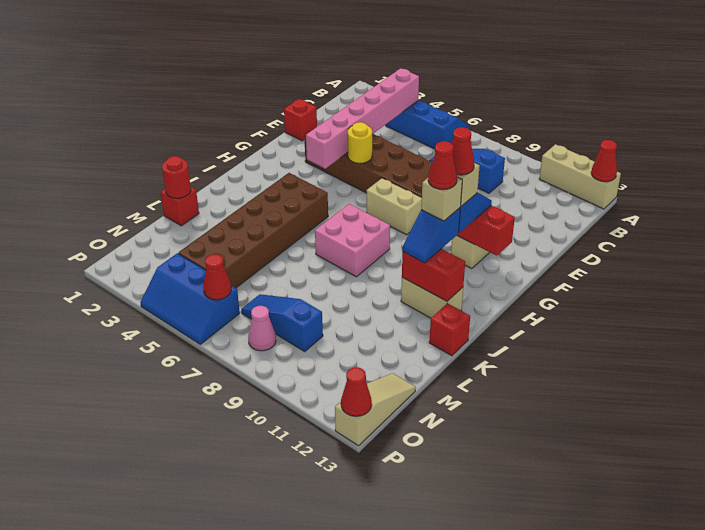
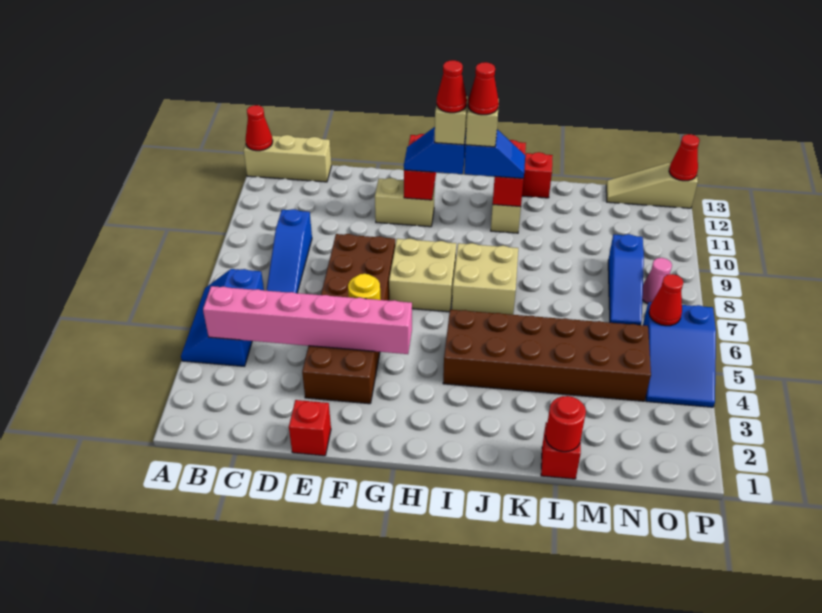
tan 1x3 brick [539,144,621,209] -> tan 1x3 brick turned to [244,135,331,182]
tan 1x2 brick [367,178,422,235] -> tan 2x2 brick [389,239,456,312]
pink 2x2 brick [315,204,390,277] -> tan 2x2 brick [452,243,518,315]
blue 2x3 slope [140,253,240,344] -> blue 2x3 slope turned to [643,302,716,407]

